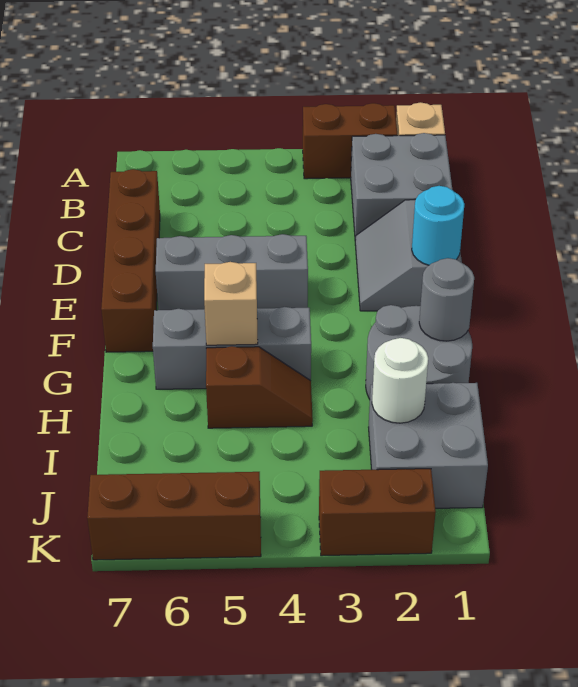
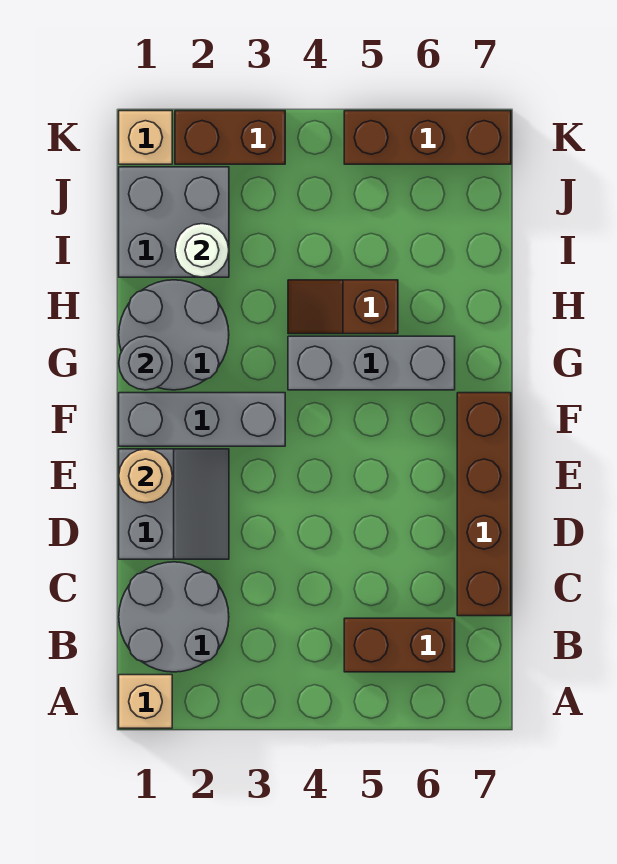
brown 1x2 brick [303,103,397,179] -> brown 1x2 brick moved to [344,618,455,672]
grey 2x2 brick [351,133,452,240] -> grey 2x2 round brick [119,562,229,672]
cyan 1x1 round brick [412,186,464,265] -> tan 1x1 round brick [119,449,172,503]
grey 1x3 brick [156,234,308,310] -> grey 1x3 brick moved to [119,393,285,446]
tan 1x1 brick [204,262,258,345] -> tan 1x1 brick moved to [119,111,172,164]

